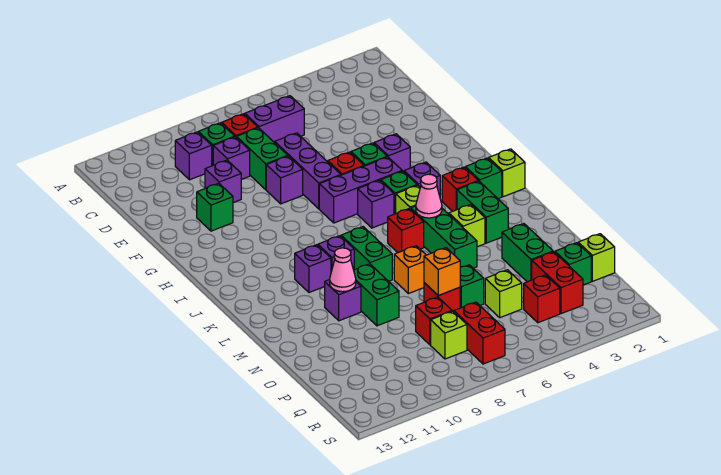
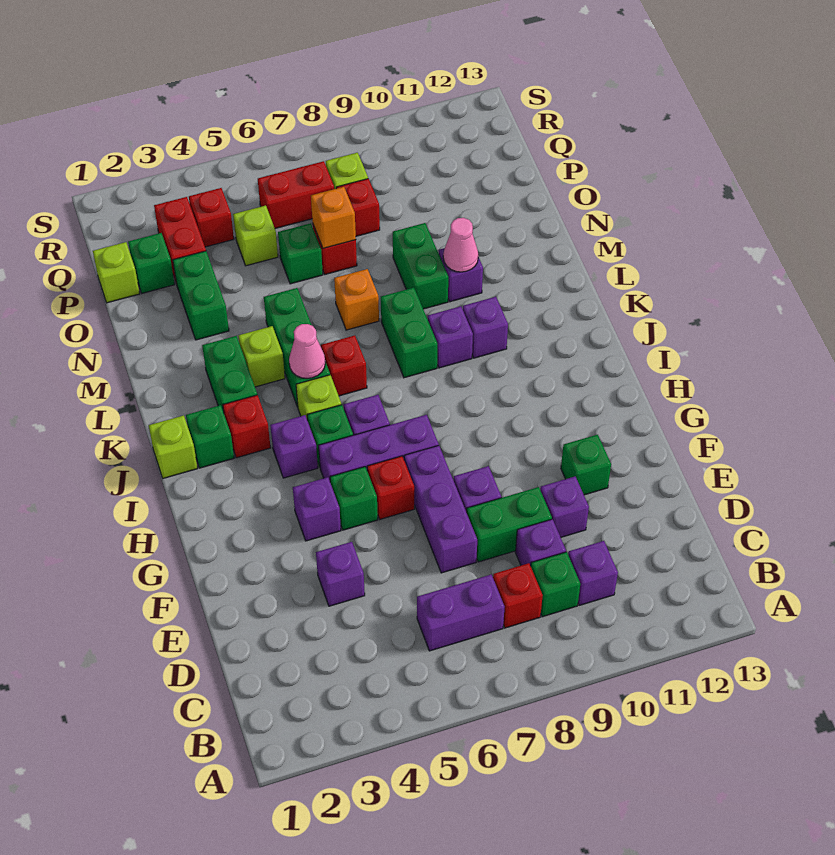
green 1x2 brick [237,128,288,190] -> green 1x2 brick turned to [466,487,552,562]
none -> purple 1x1 brick [316,542,365,606]
red 1x2 brick [454,302,505,364] -> red 1x2 brick turned to [258,161,334,229]

